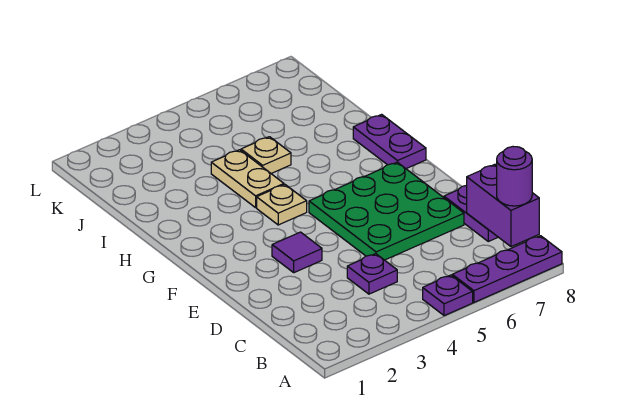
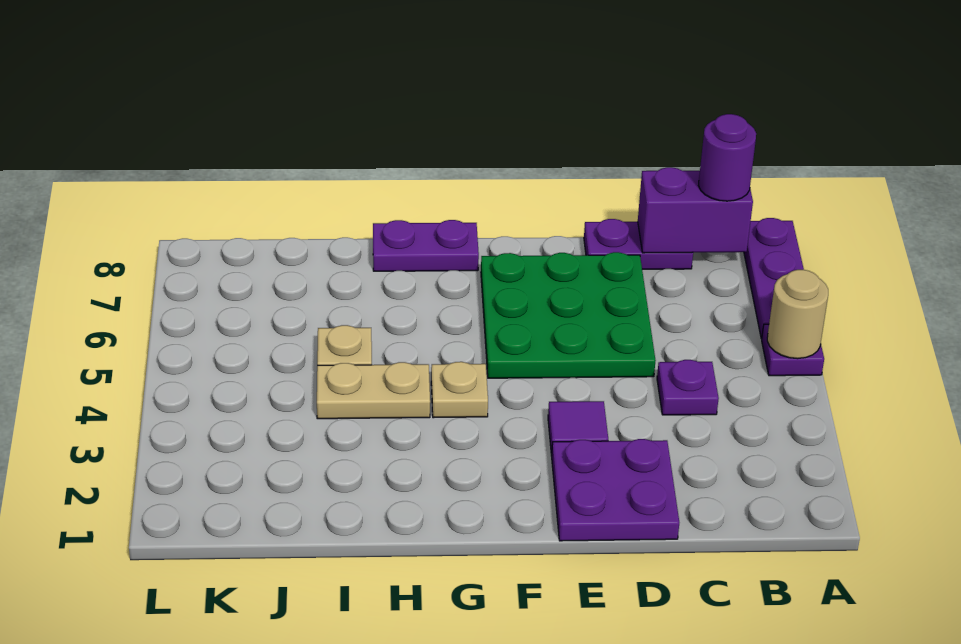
none -> tan 1x1 round brick [767,270,828,359]
none -> purple 2x2 plate [552,439,679,541]

